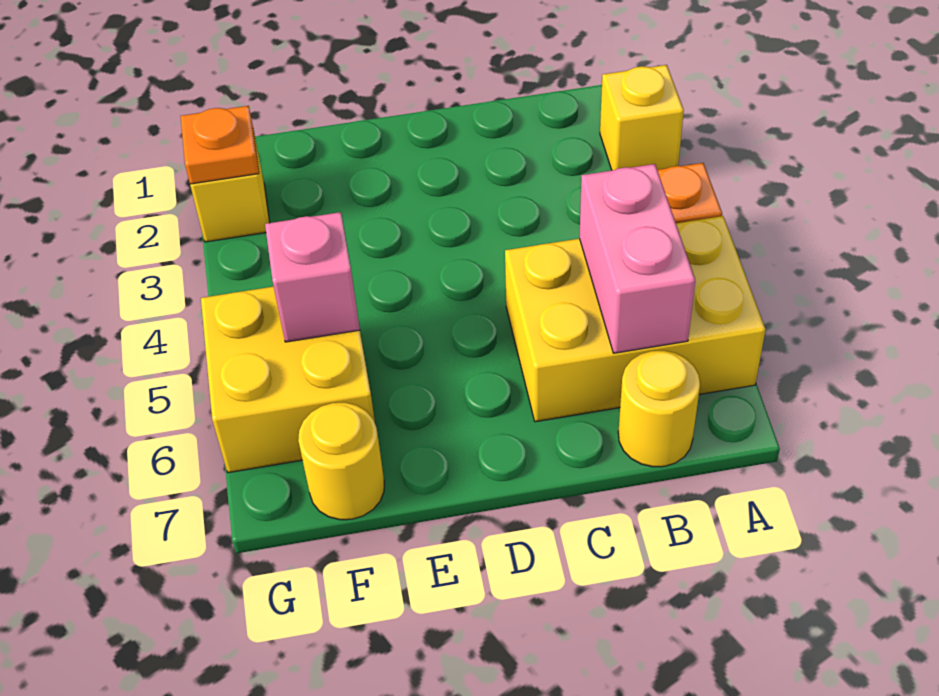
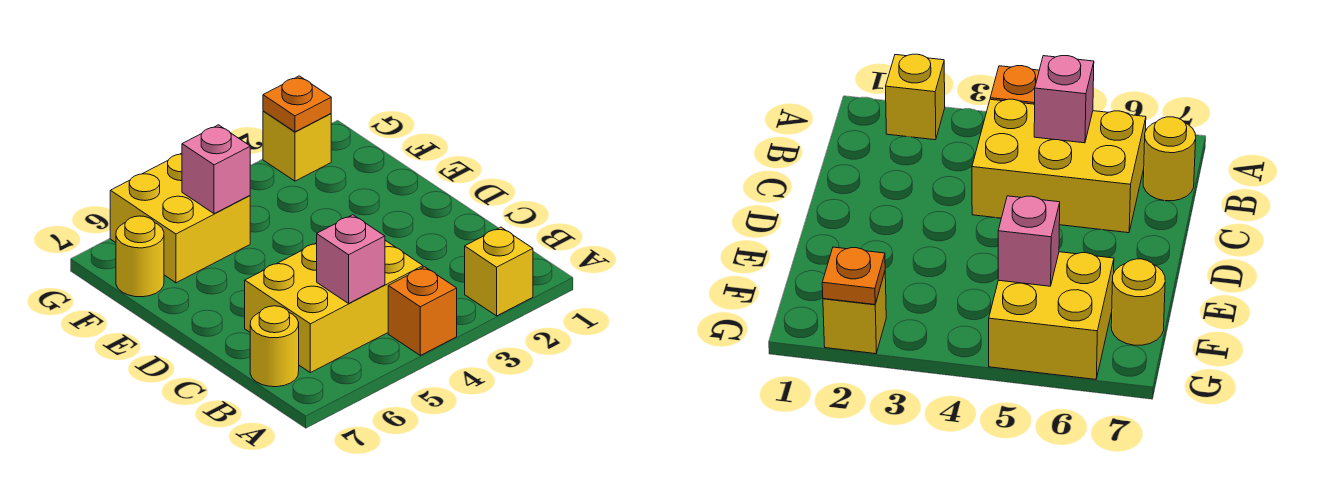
yellow 2x3 brick [505,216,766,422] -> yellow 2x3 brick turned to [245,240,423,373]
pink 1x2 brick [579,164,695,353] -> pink 1x1 brick [317,215,385,303]

